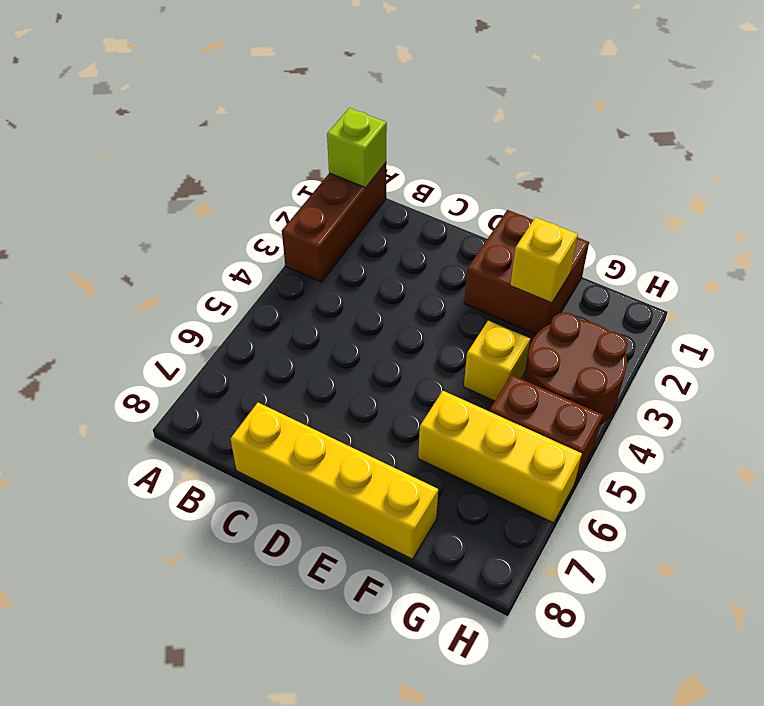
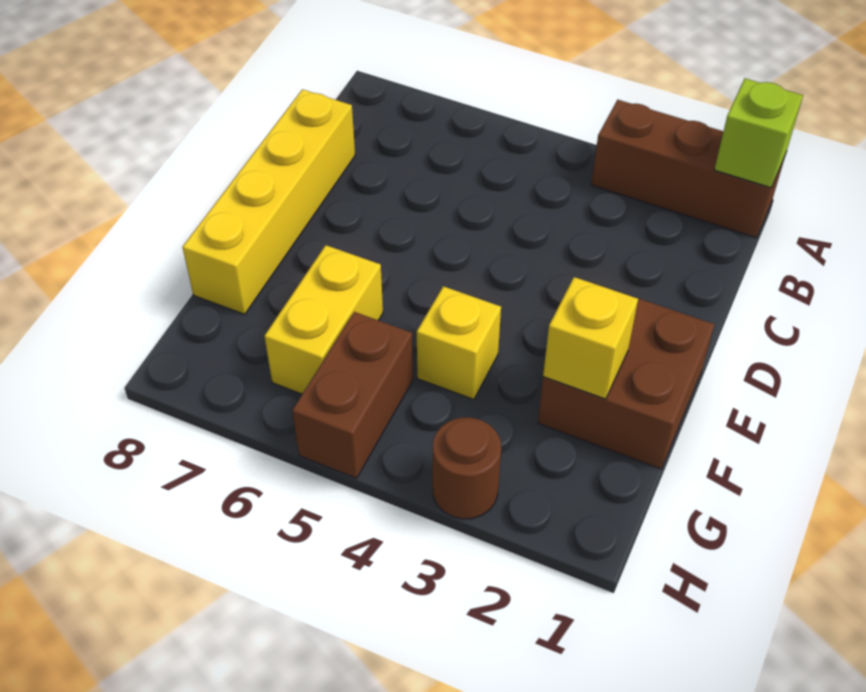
yellow 1x3 brick [418,391,582,523] -> yellow 1x2 brick [264,245,383,394]
brown 2x2 round brick [524,313,627,424] -> brown 1x1 round brick [433,417,501,519]

